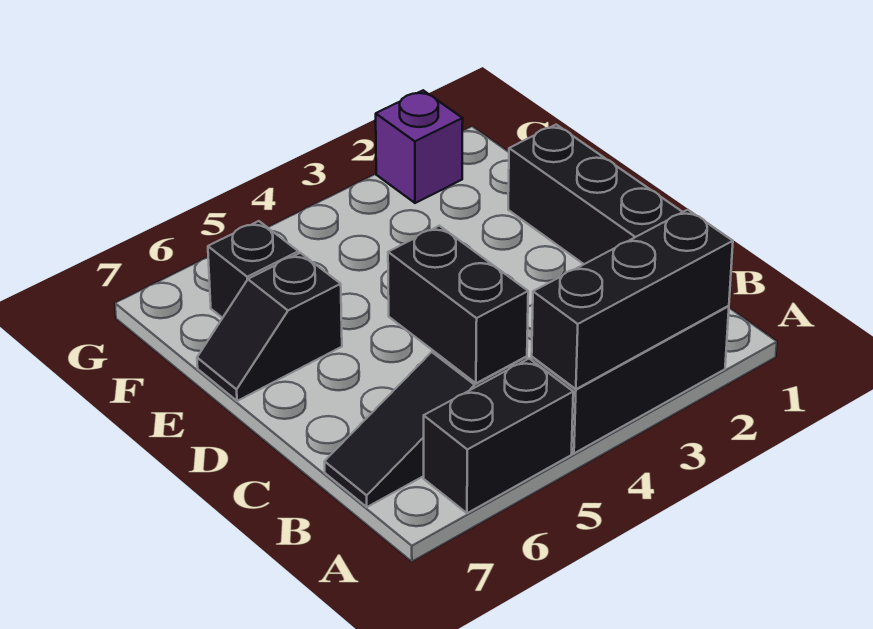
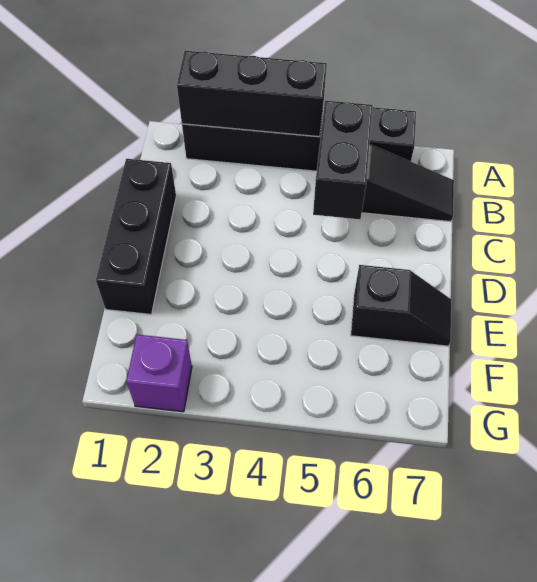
black 1x1 brick [208,221,298,318] -> none

